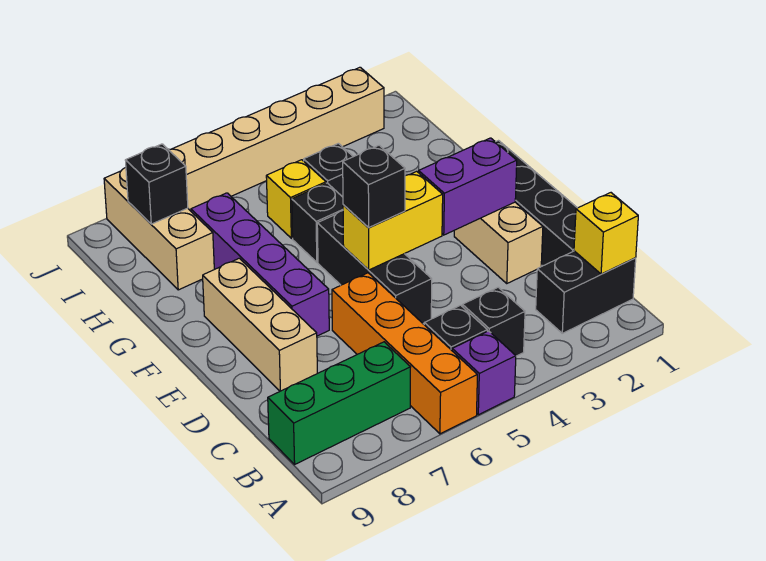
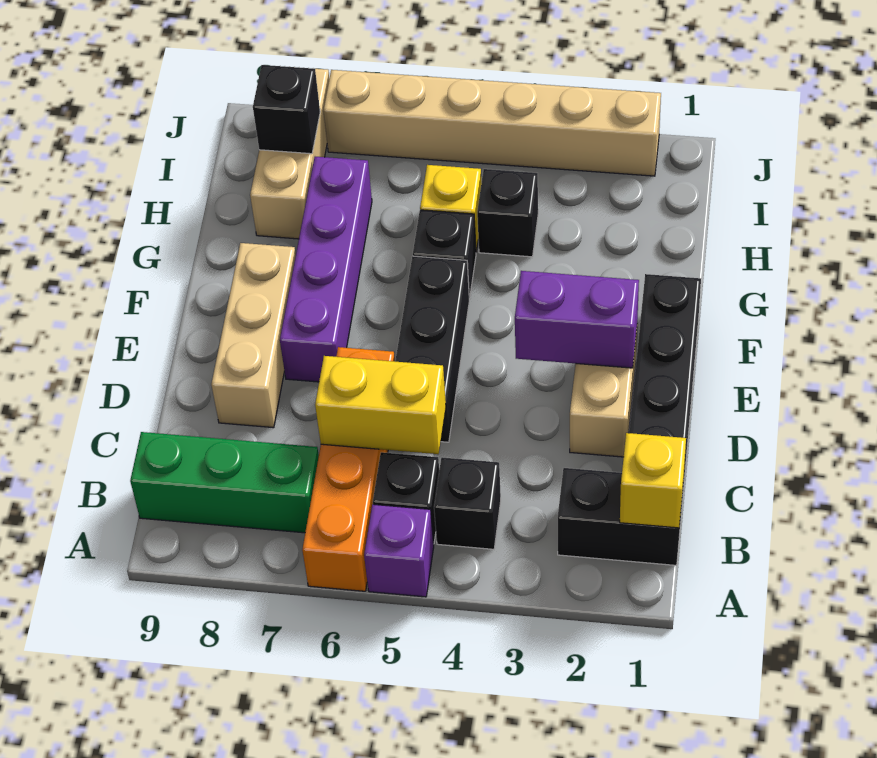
yellow 1x2 brick [343,171,443,270] -> yellow 1x2 brick moved to [315,356,446,454]
black 1x1 brick [343,145,405,228] -> none

